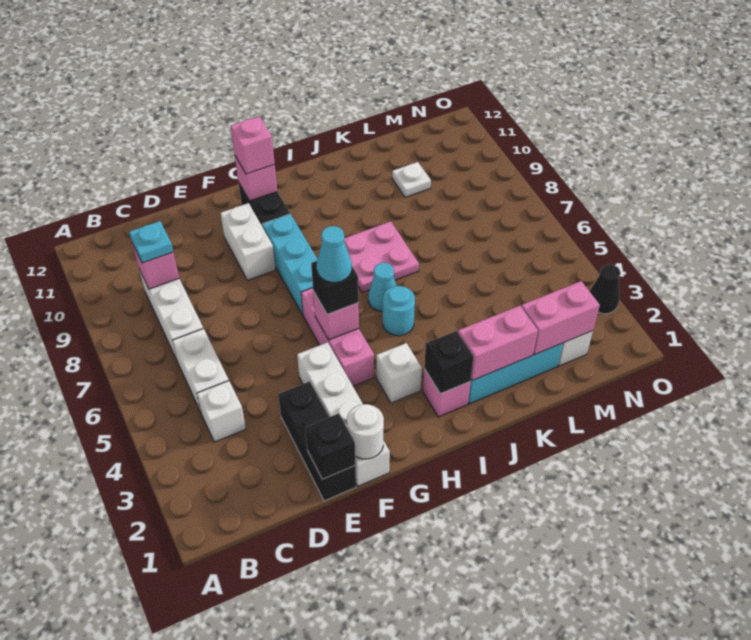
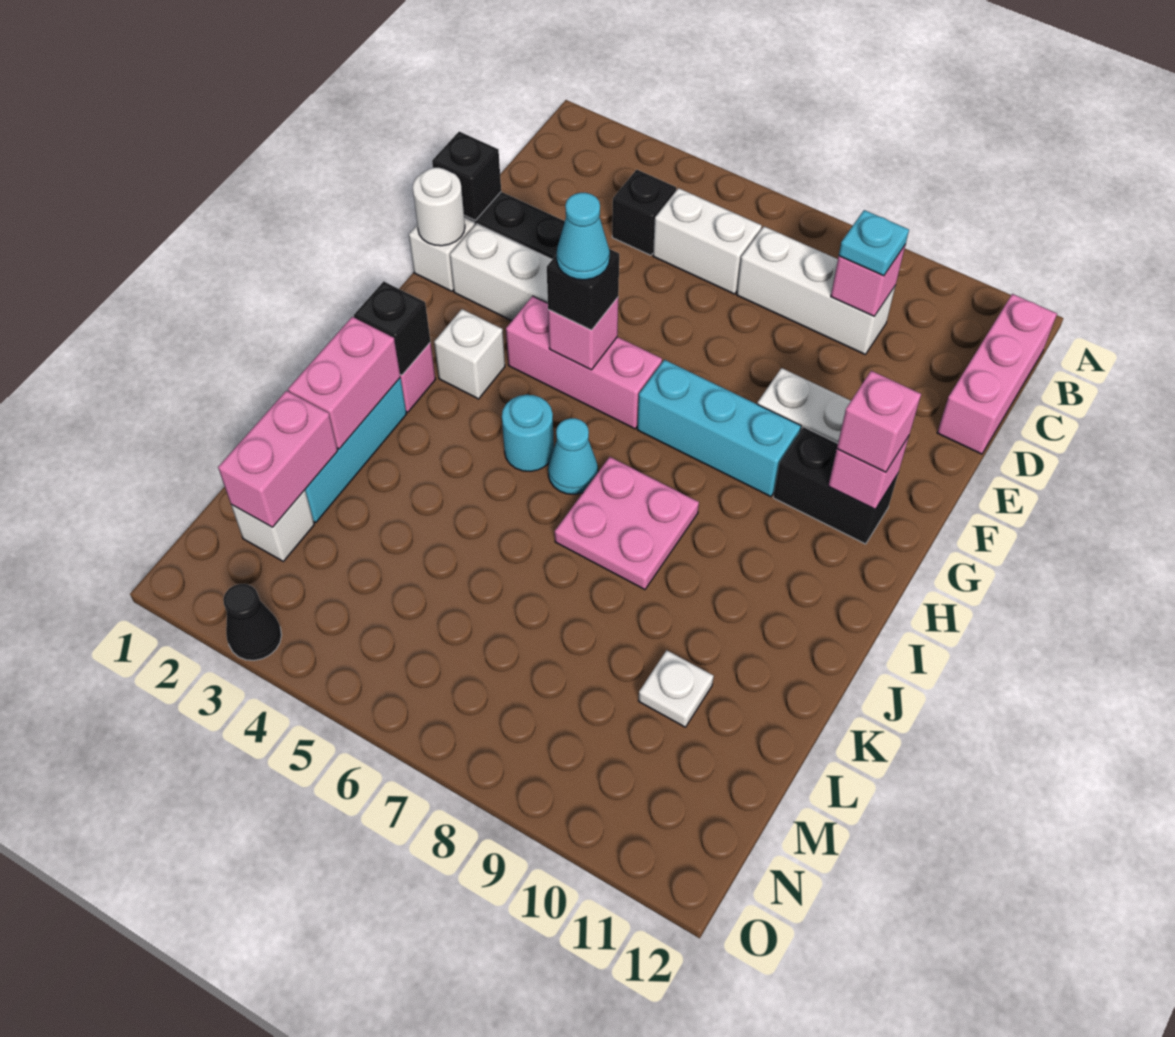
none -> pink 1x3 brick [937,294,1057,454]
white 1x1 brick [197,381,246,442] -> black 1x1 brick [612,170,676,255]

